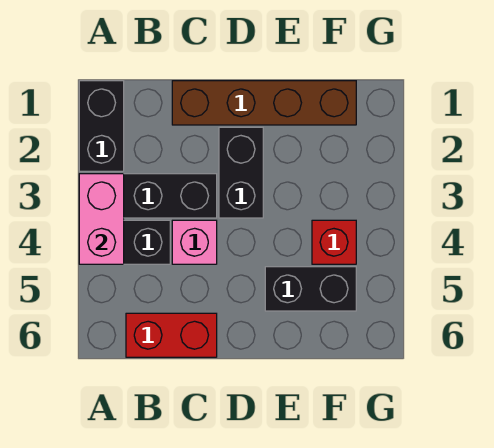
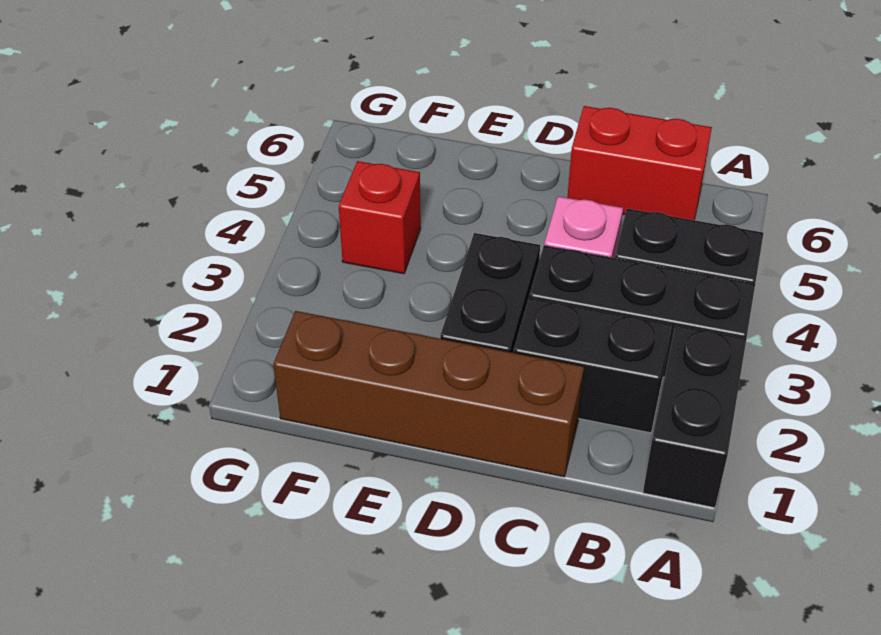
pink 1x2 brick [79,174,124,264] -> none
black 1x2 brick [265,267,356,311] -> black 1x2 brick moved to [514,298,672,433]

